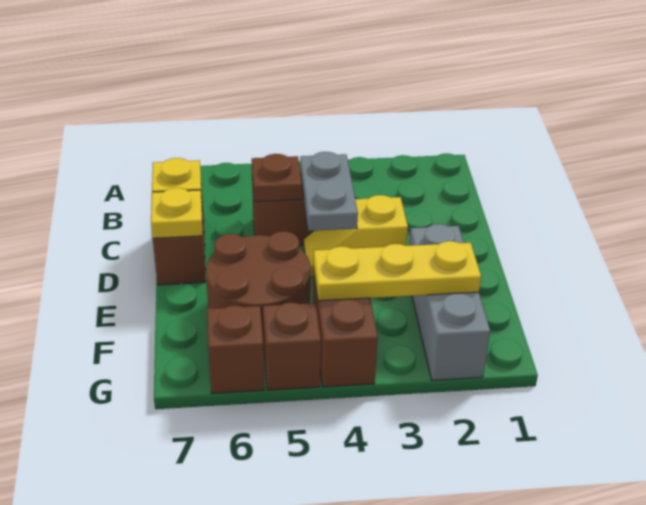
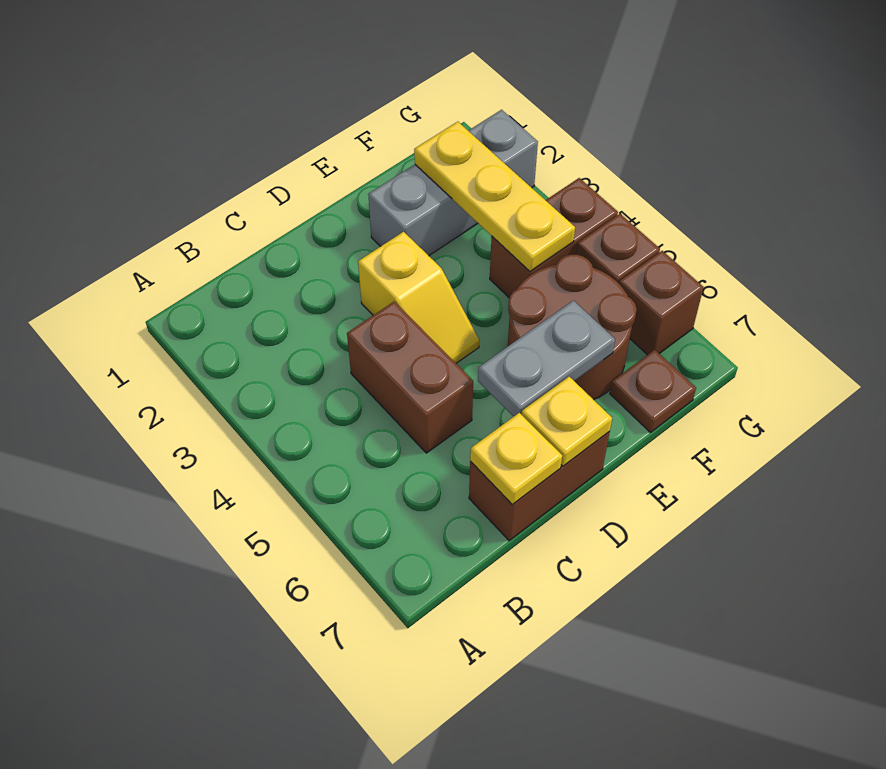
grey 1x2 plate [300,152,358,231] -> grey 1x2 plate moved to [478,300,615,417]
brown 1x1 plate [252,154,302,202] -> brown 1x1 plate moved to [610,350,696,432]

